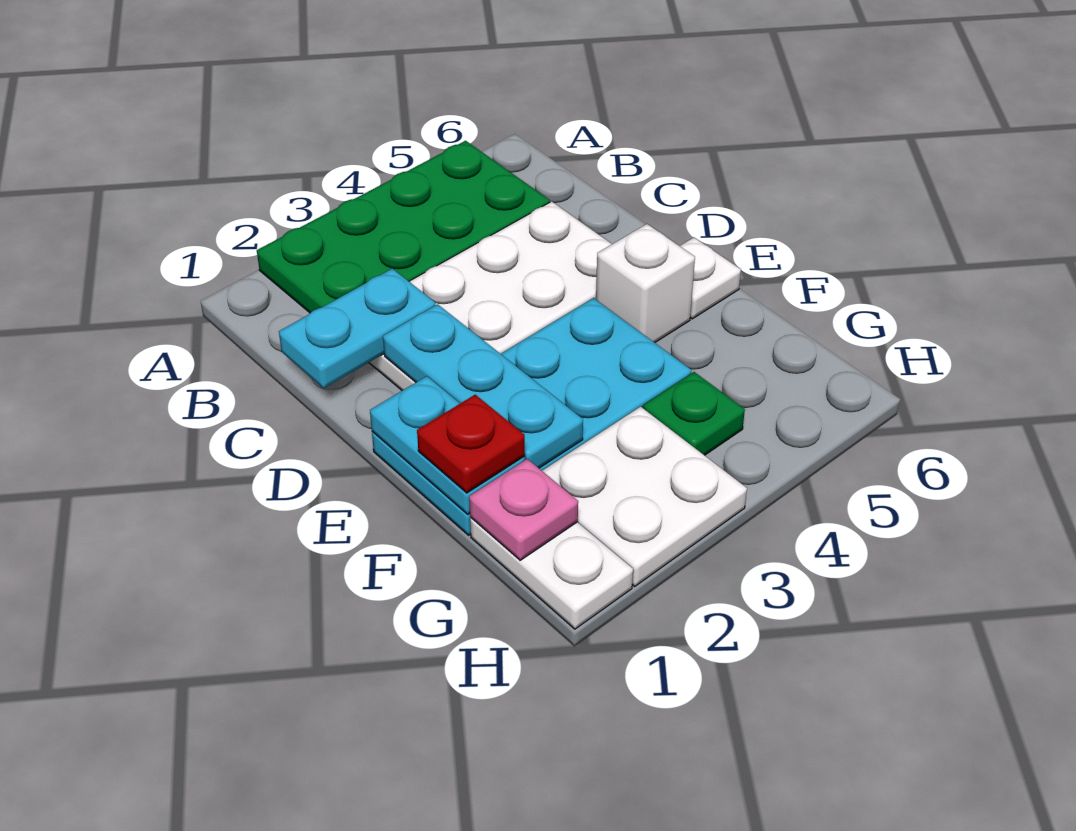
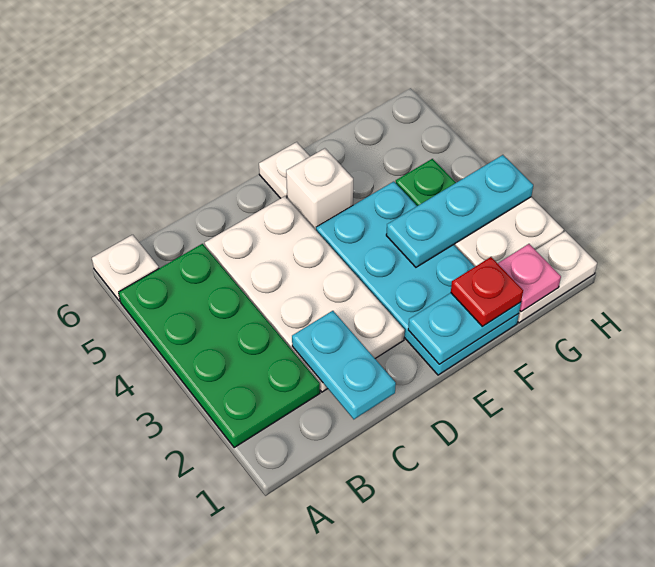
none -> white 1x1 plate [92,235,159,301]
cyan 1x3 plate [383,304,583,468] -> cyan 1x3 plate moved to [386,155,533,267]

